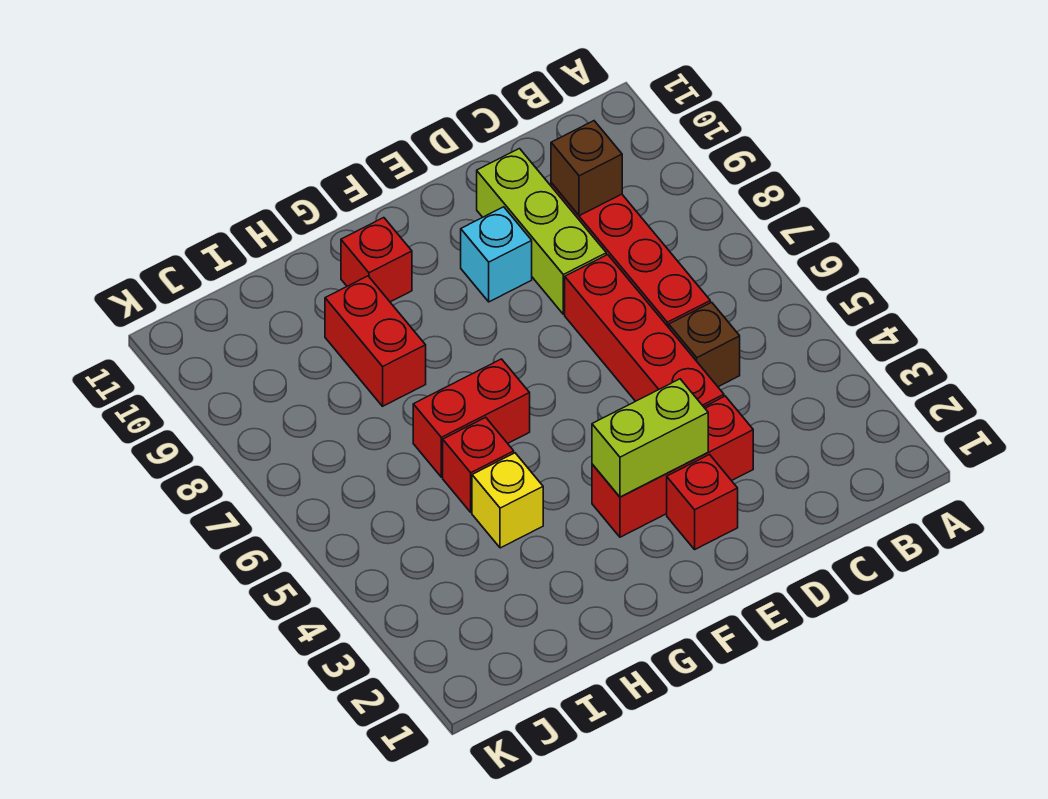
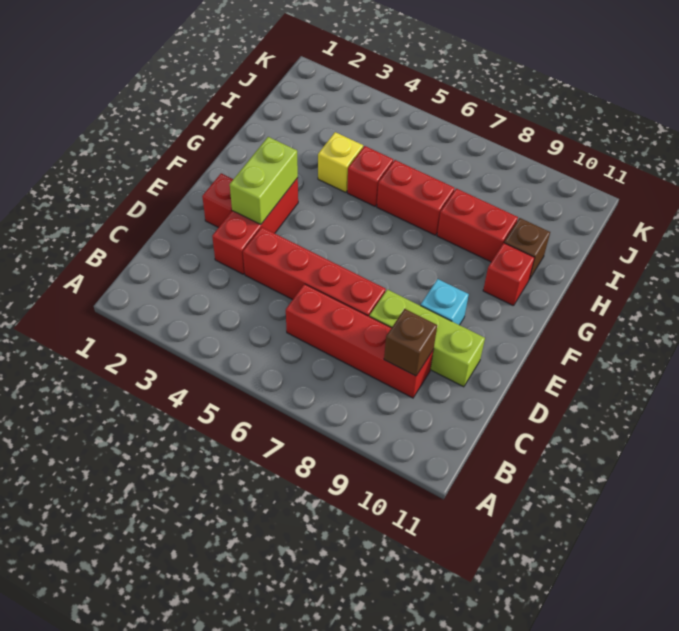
brown 1x1 brick [669,302,740,387] -> brown 1x1 brick moved to [504,218,550,280]
red 1x2 brick [413,359,530,477] -> red 1x2 brick turned to [377,160,455,235]

